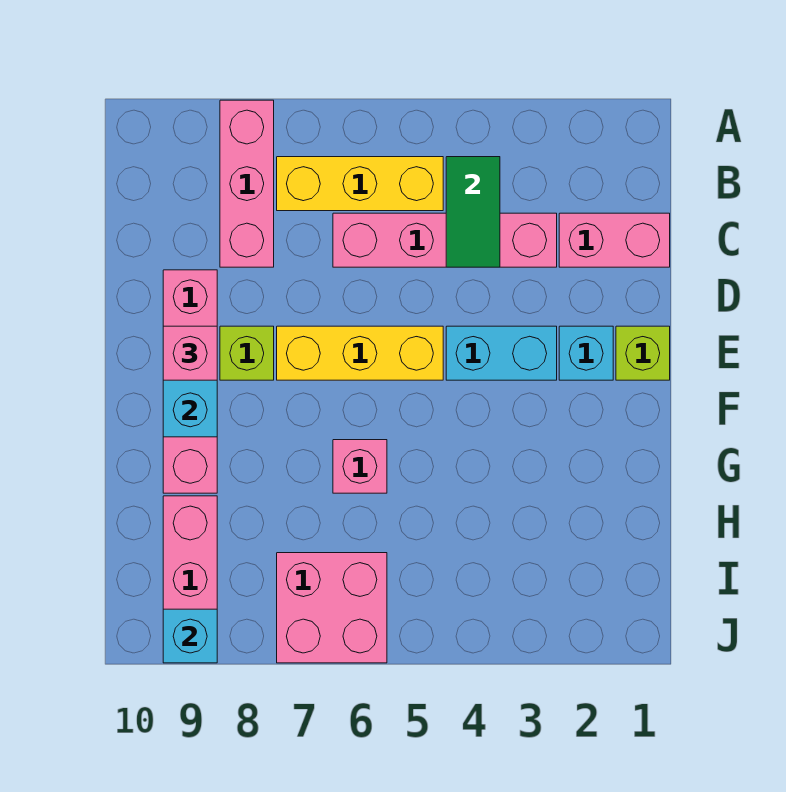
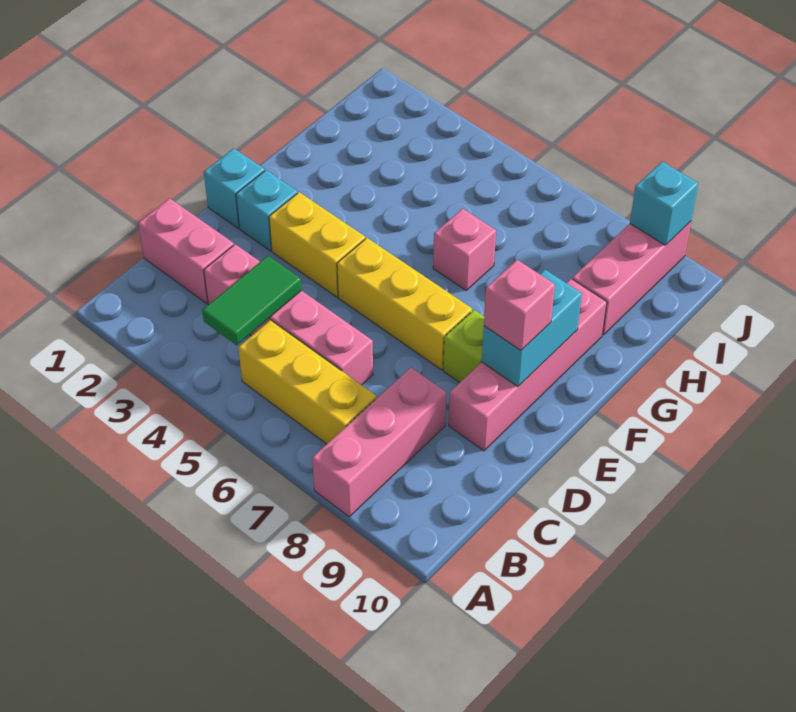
lime 1x1 brick [616,326,670,380] -> cyan 1x1 brick [204,148,265,228]
cyan 1x2 brick [446,326,557,380] -> yellow 1x2 brick [269,192,365,297]
pink 2x2 brick [277,553,387,663] -> none

